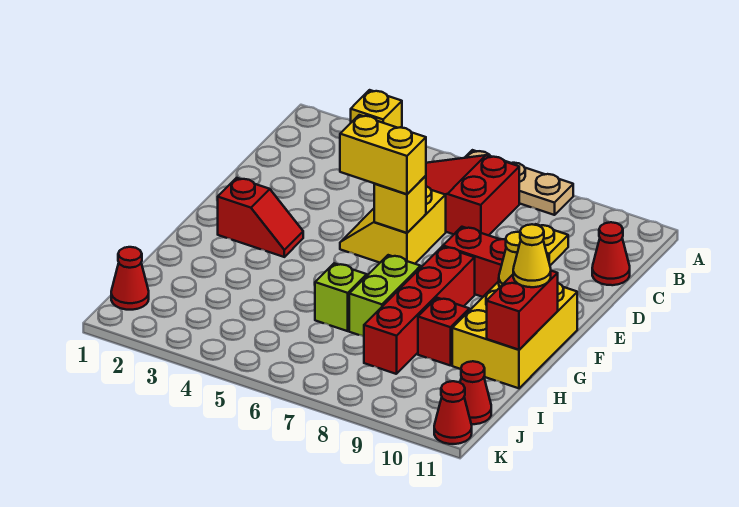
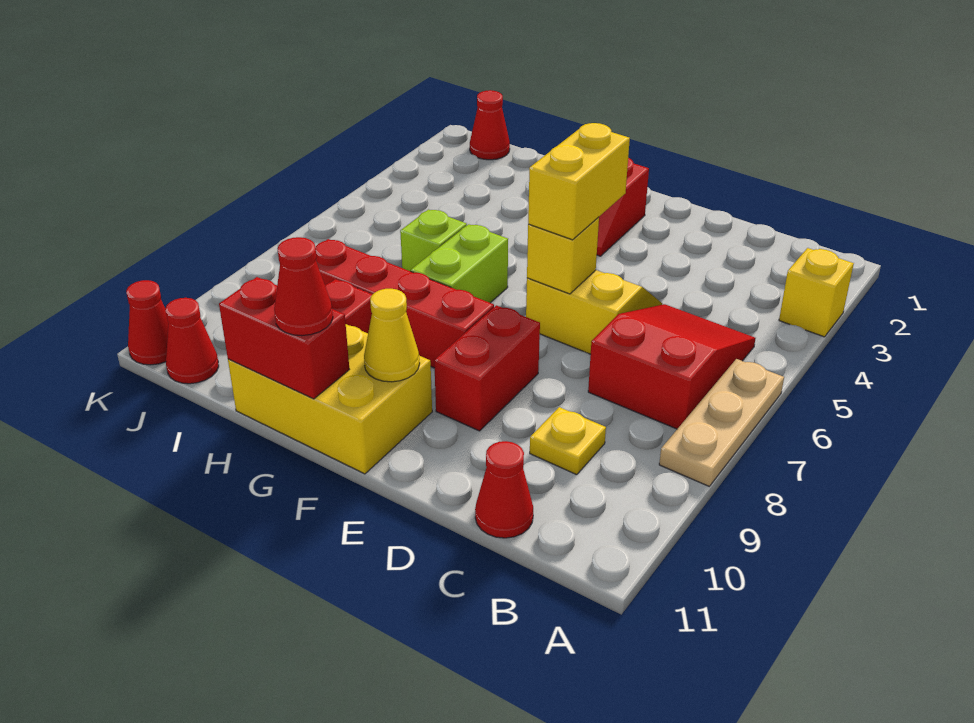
lime 1x2 brick [349,255,421,337] -> lime 1x2 brick turned to [411,224,508,303]
yellow 1x1 cone [513,224,551,287] -> red 1x1 cone [274,237,333,336]

